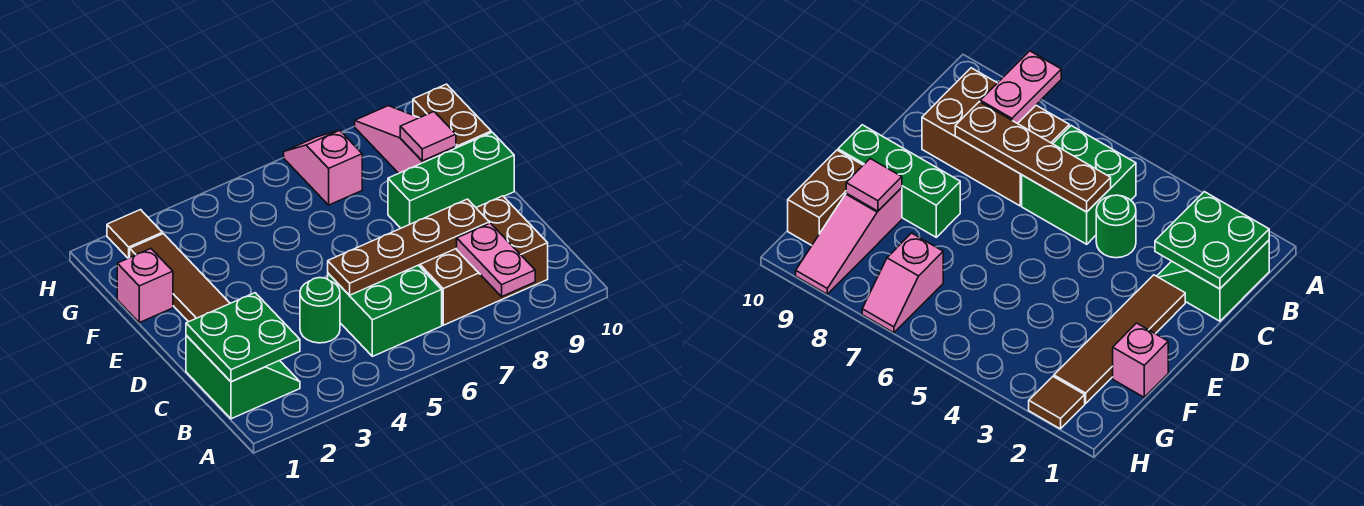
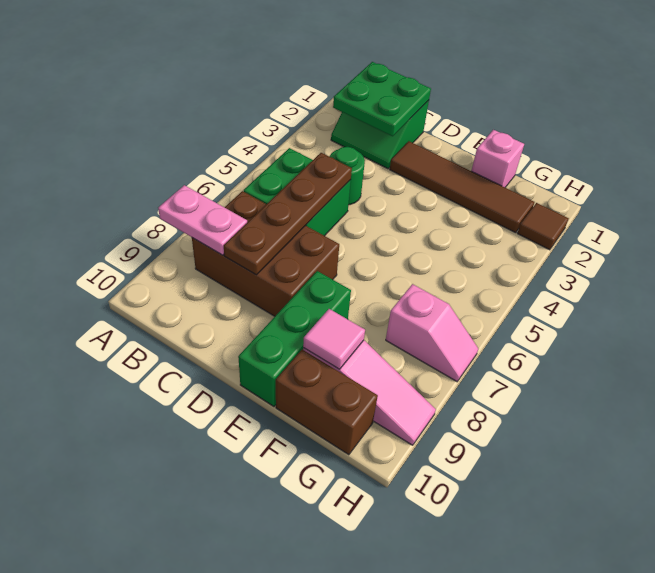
brown 2x3 brick [419,196,548,325] -> brown 2x3 brick turned to [192,191,339,316]

